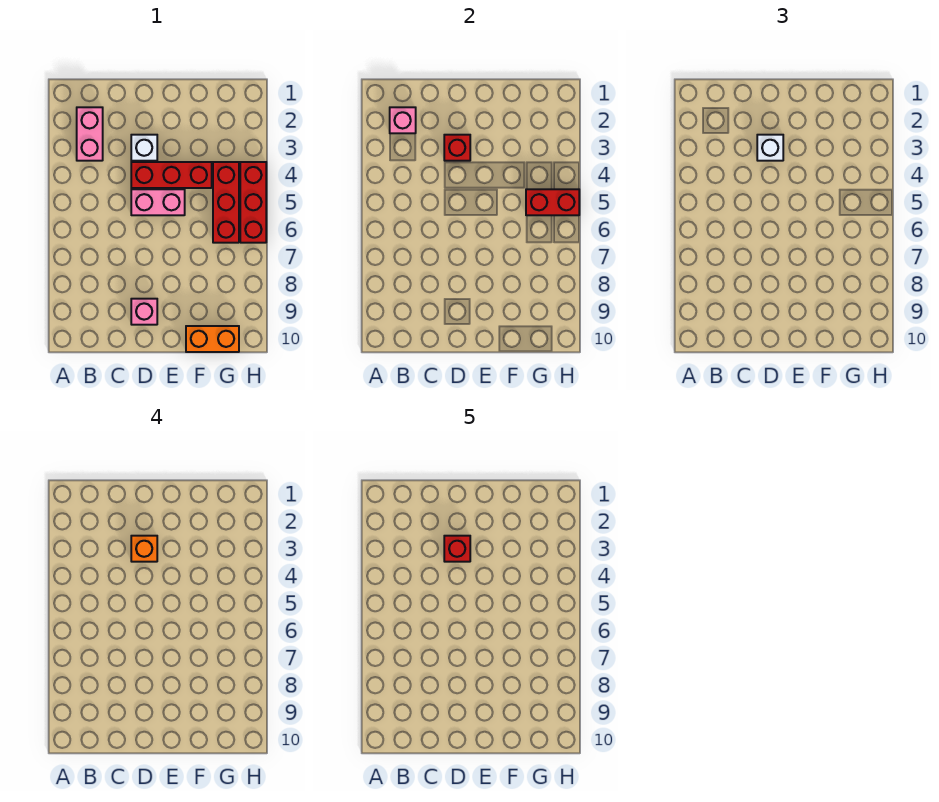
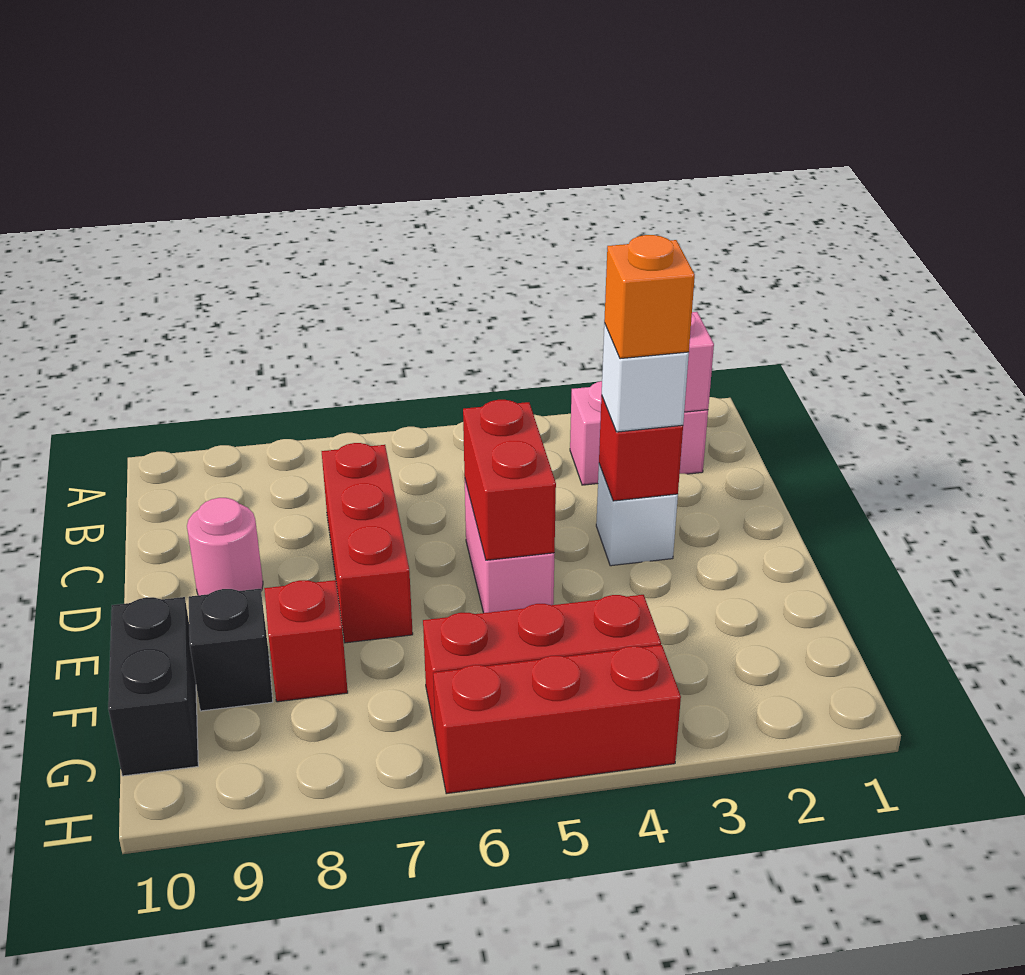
red 1x1 brick [444,536,470,562] -> red 1x1 brick moved to [264,580,348,702]
red 1x3 brick [131,162,212,188] -> red 1x3 brick moved to [322,443,413,643]
pink 1x1 brick [131,299,157,325] -> pink 1x1 round brick [187,498,263,595]
none -> black 1x1 brick [189,589,273,711]
orange 1x2 brick [186,326,239,352] -> black 1x2 brick [108,597,198,776]
red 1x2 brick [526,189,579,215] -> red 1x2 brick moved to [463,400,556,560]

